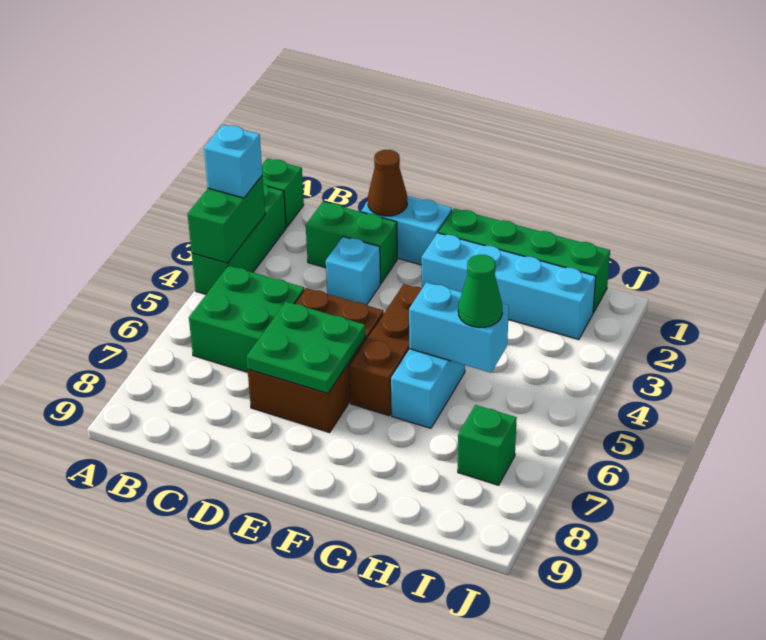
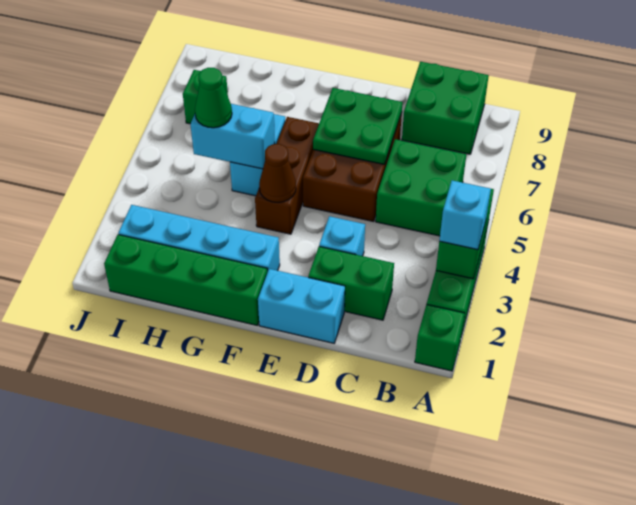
none -> green 2x2 brick [402,62,489,154]
brown 1x1 cone [368,150,407,216] -> brown 1x1 cone moved to [259,144,296,202]

